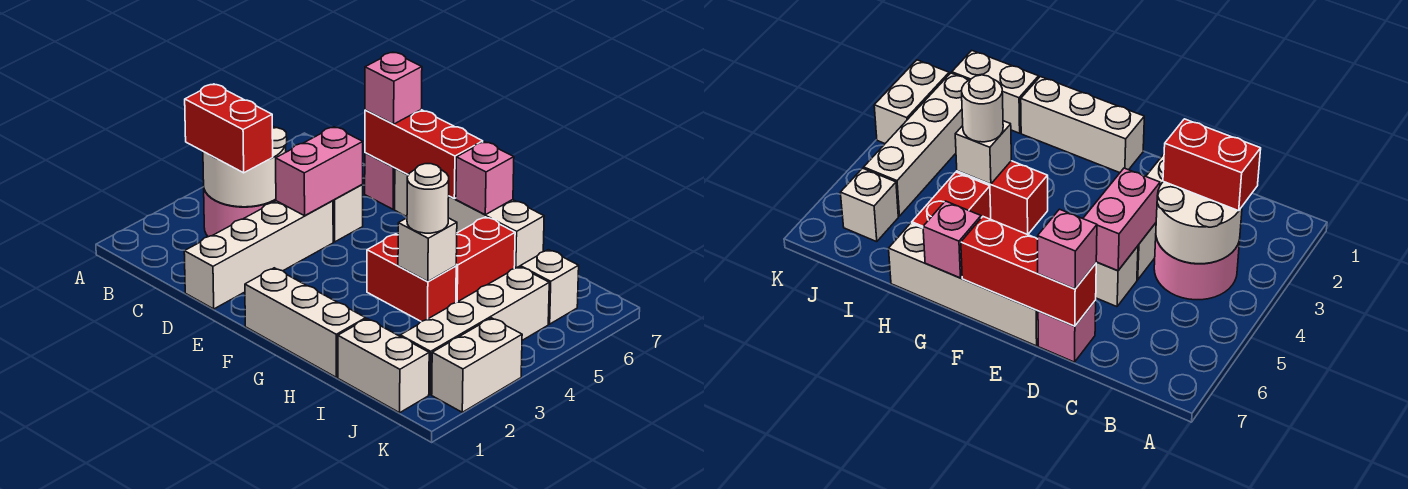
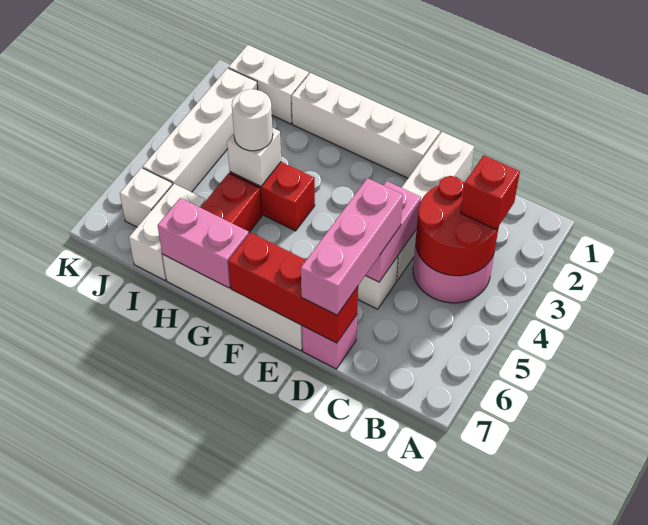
white 2x2 round brick [203,126,287,207] -> red 2x2 round brick [416,176,499,276]
red 1x2 brick [185,84,273,173] -> red 1x1 brick [461,155,520,229]
pink 1x1 brick [365,52,422,124] -> pink 1x3 brick [301,178,403,315]
white 1x3 brick [245,268,366,377] -> white 1x4 brick [292,73,440,178]
pink 1x1 brick [456,142,514,215] -> pink 1x2 brick [158,198,249,288]
white 1x2 brick [432,318,522,412] -> white 1x2 brick moved to [129,184,205,280]

